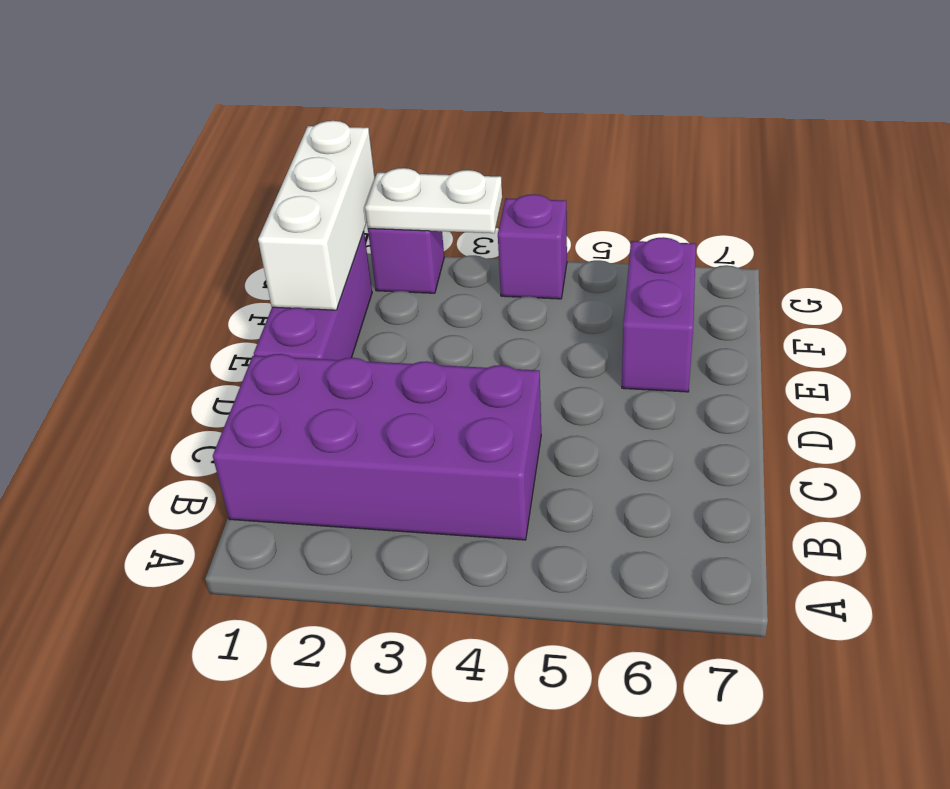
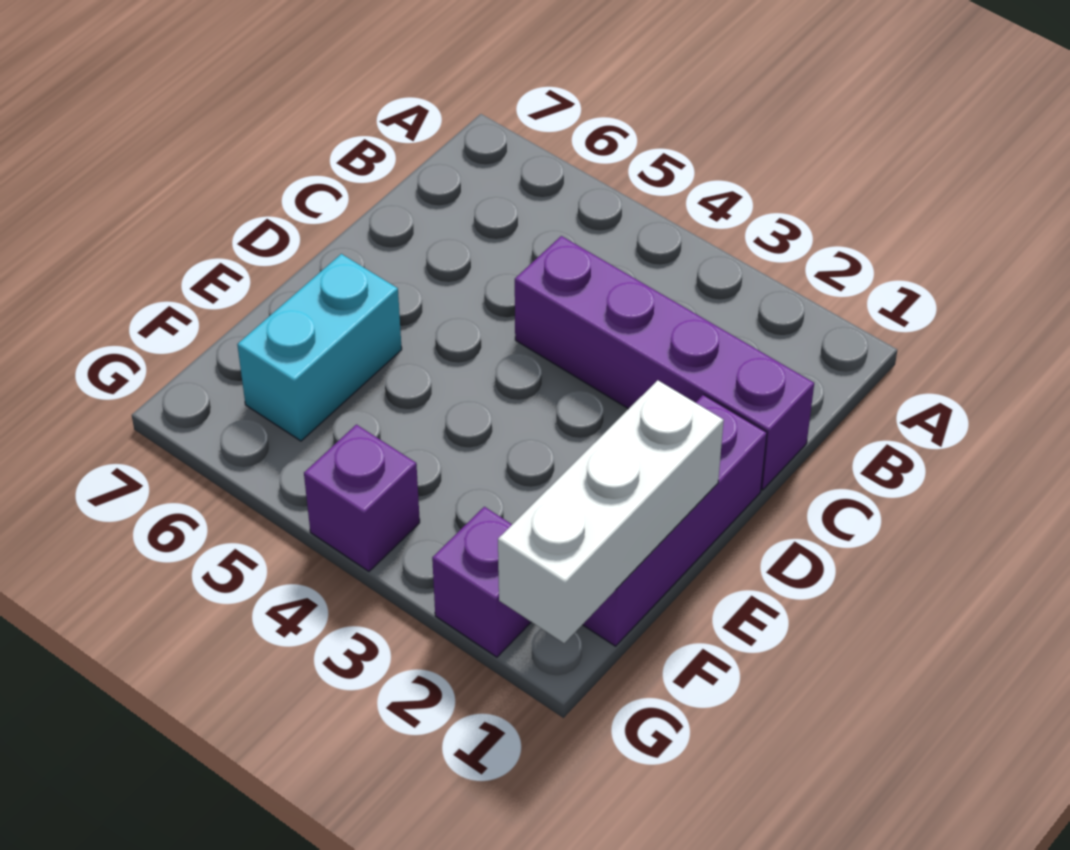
purple 2x4 brick [213,354,541,540] -> purple 1x4 brick [515,236,814,490]
purple 1x2 brick [622,237,696,392] -> cyan 1x2 brick [237,254,402,441]
white 1x2 plate [365,168,502,233] -> none

